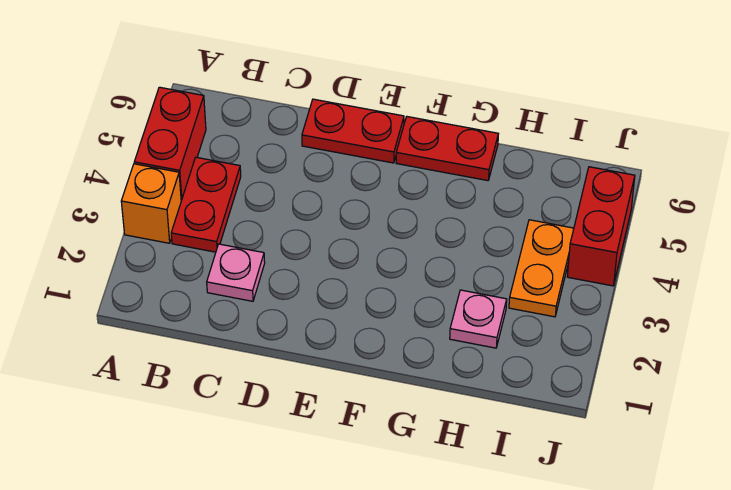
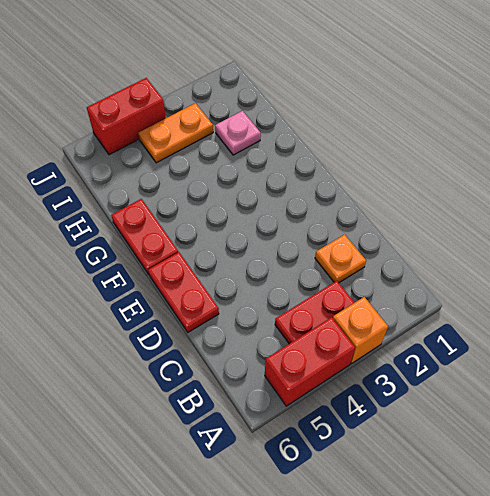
pink 1x1 plate [207,244,265,301] -> orange 1x1 plate [315,234,366,283]

